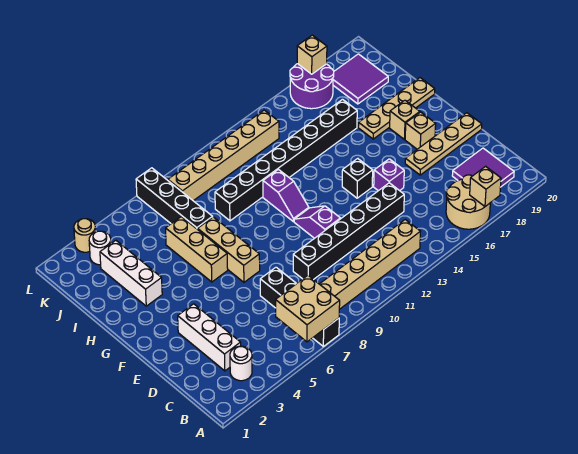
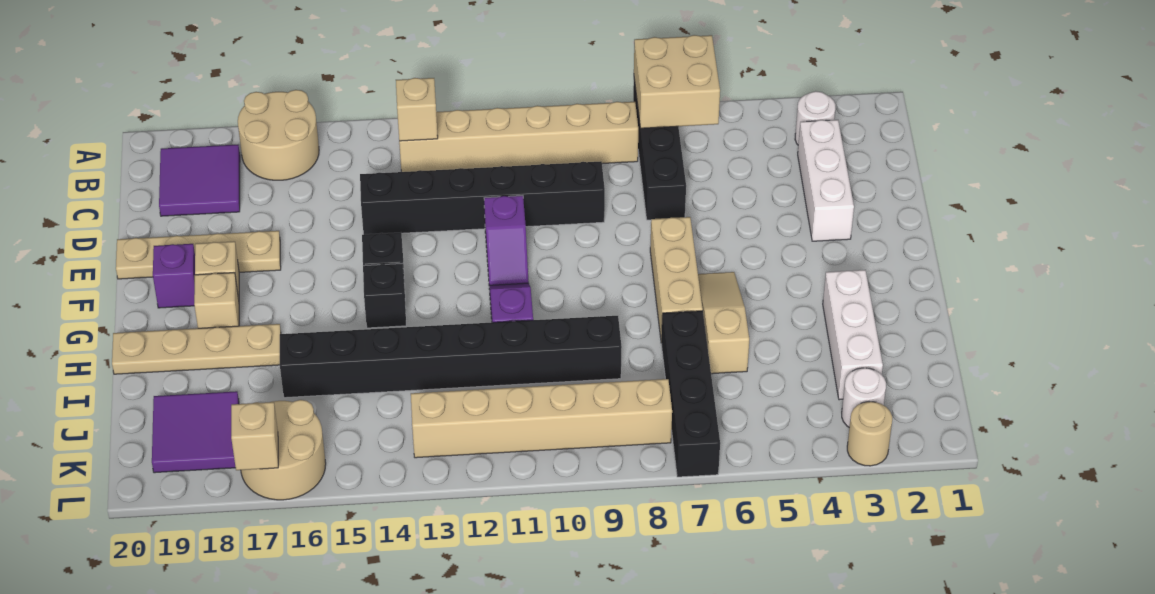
tan 1x1 brick [470,166,501,206] -> tan 1x1 brick moved to [396,78,438,141]
purple 1x1 brick [374,159,404,191] -> purple 1x1 brick moved to [153,244,195,308]
tan 1x3 brick [166,217,228,282] -> tan 1x3 slope [698,272,749,374]
none -> black 1x1 brick [363,263,406,328]
purple 2x2 round brick [290,64,334,109] -> tan 2x2 round brick [241,400,326,500]

